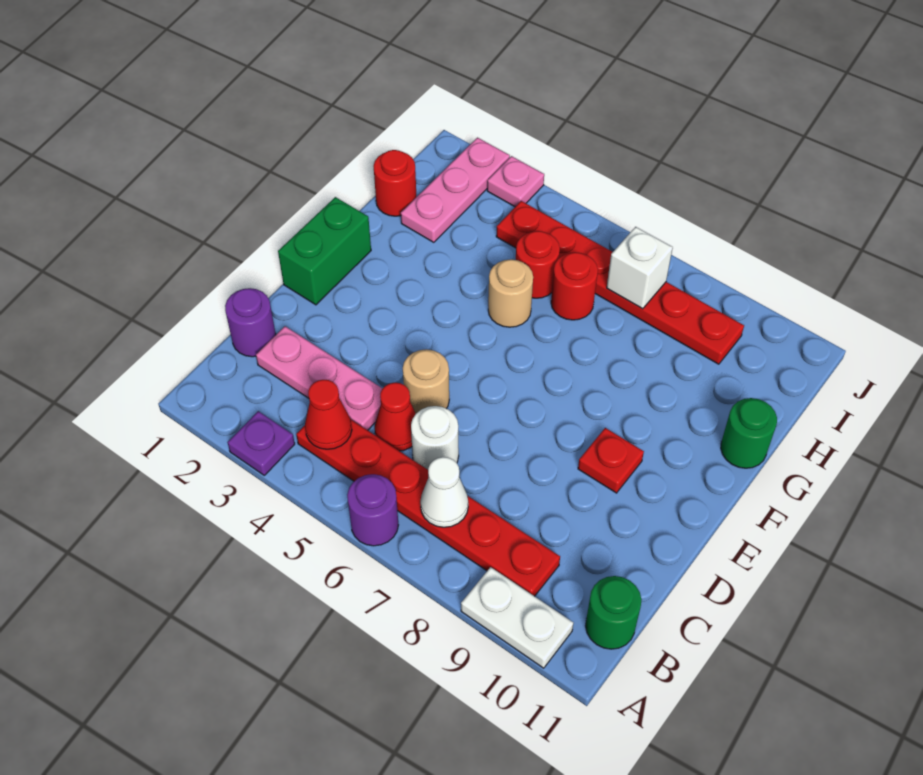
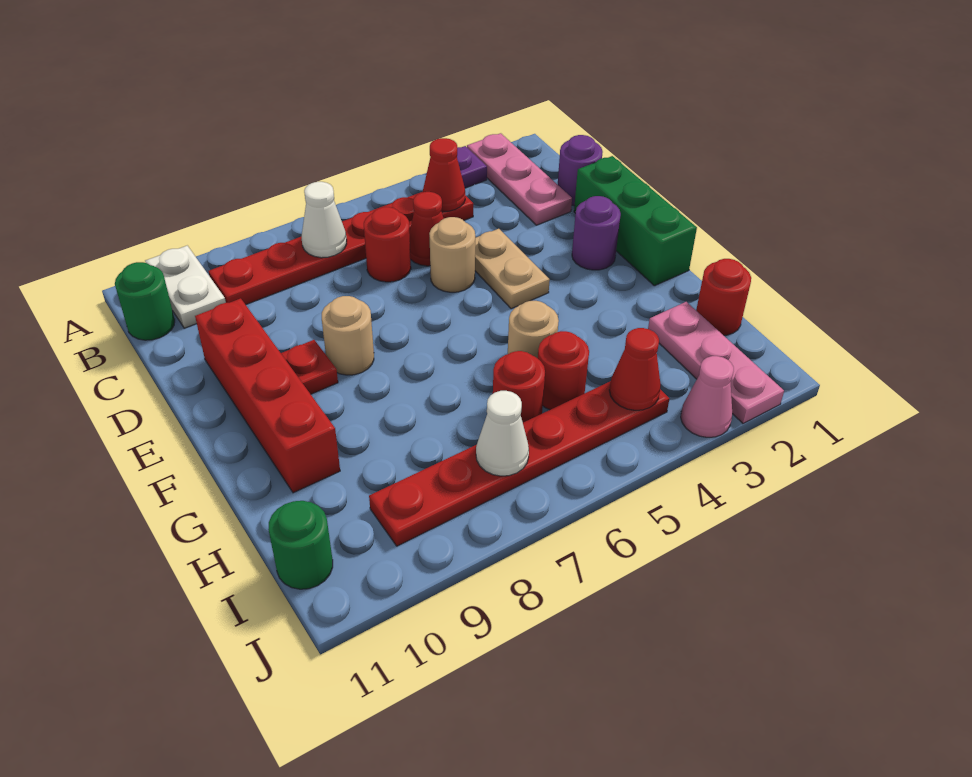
purple 1x1 round brick [347,474,398,546] -> purple 1x1 round brick moved to [572,196,621,270]
white 1x2 plate [461,567,573,668] -> white 1x2 plate turned to [145,246,226,328]
pink 1x3 plate [256,326,383,430] -> pink 1x3 plate turned to [467,133,572,225]
white 1x1 round brick [411,406,459,470] -> red 1x1 round brick [364,207,411,282]
none -> tan 1x2 plate [475,229,550,309]
none -> red 1x4 brick [195,298,340,493]
green 1x2 brick [278,197,371,305] -> green 1x3 brick [574,156,697,286]
none -> tan 1x1 round brick [322,296,374,375]
green 1x1 round brick [721,398,777,468] -> green 1x1 round brick moved to [268,501,333,589]
none -> red 1x1 cone [609,328,661,410]
white 1x1 brick [607,227,673,309] -> white 1x1 cone [476,391,529,476]
pink 1x1 plate [487,156,544,207] -> pink 1x1 cone [681,356,734,437]

